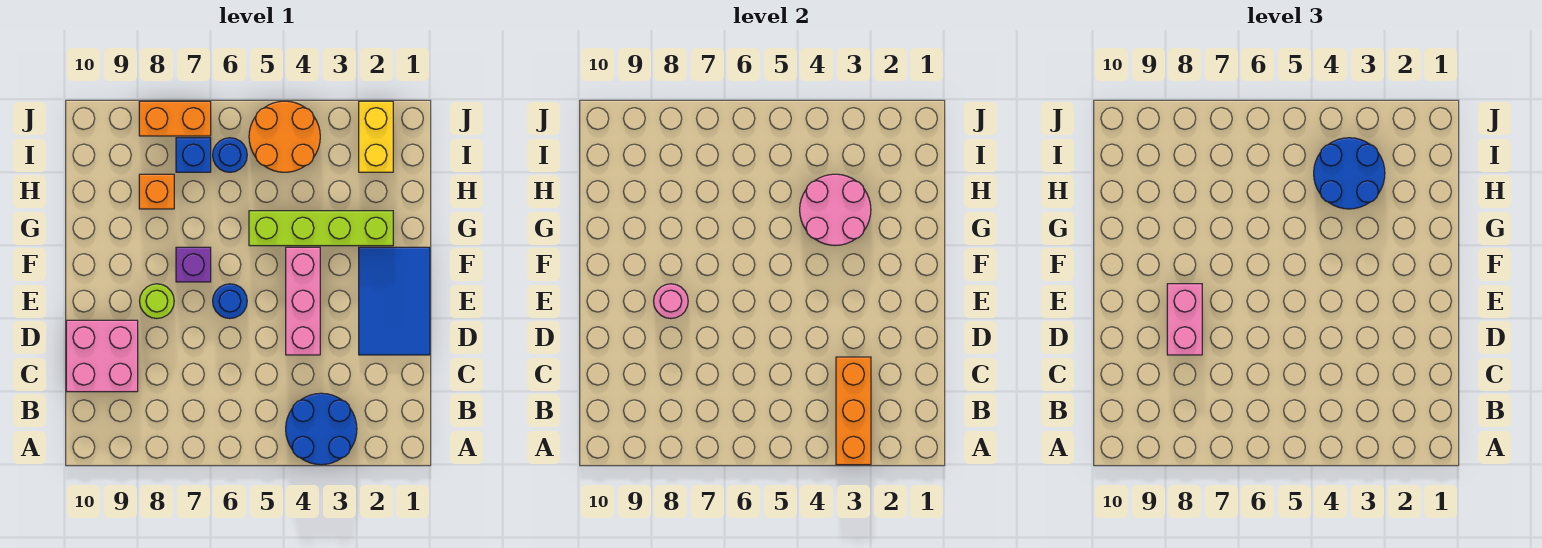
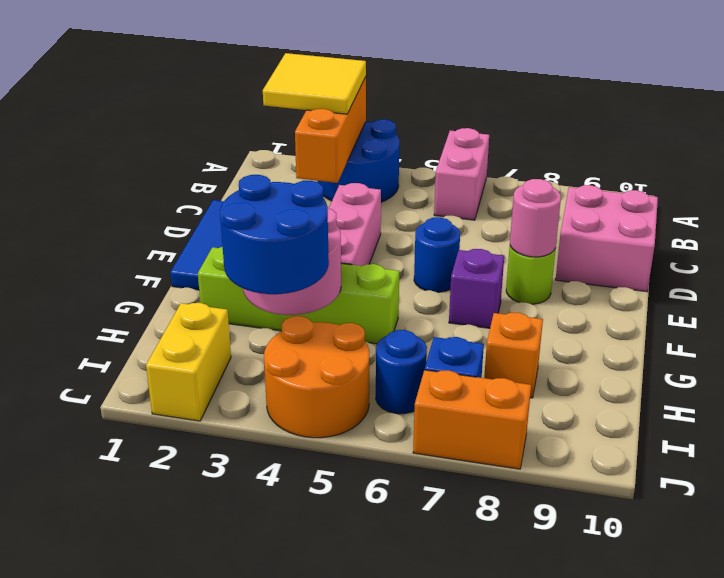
none -> yellow 2x2 tile [263,53,366,114]
pink 1x2 brick [1167,284,1202,355] -> pink 1x2 brick moved to [434,128,489,220]

